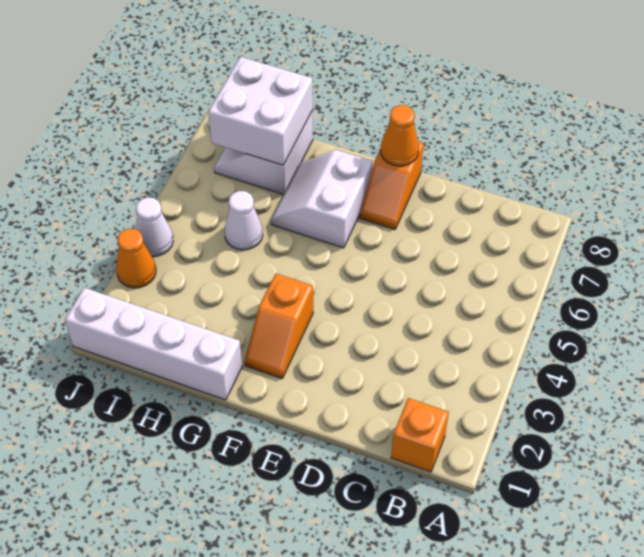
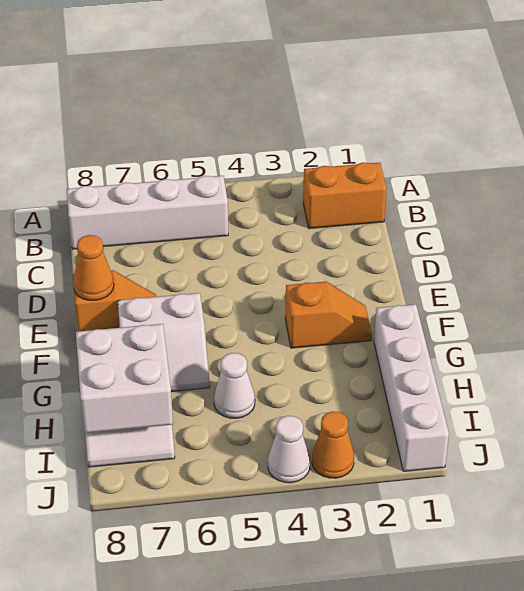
orange 1x1 brick [391,398,449,472] -> orange 1x2 brick [303,162,387,229]
none -> white 1x4 brick [66,176,228,249]

